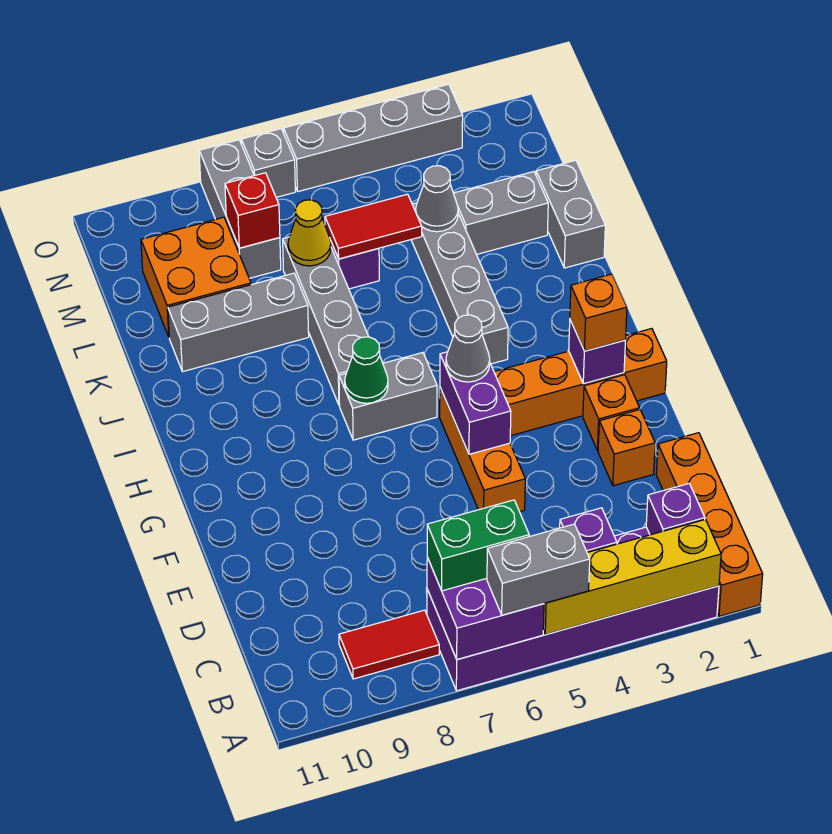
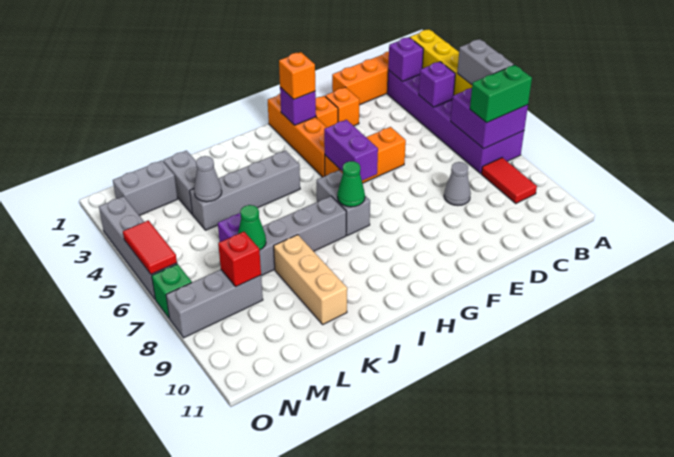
green 1x2 brick [427,500,529,591] -> green 1x2 brick turned to [470,65,532,123]
purple 1x2 brick [440,352,511,454] -> purple 1x2 brick turned to [324,120,378,181]
grey 1x1 cone [446,315,490,382] -> grey 1x1 cone moved to [444,162,471,206]
grey 1x2 brick [536,160,605,268] -> grey 1x2 brick moved to [113,161,178,215]
grey 1x3 brick [168,273,309,372] -> tan 1x3 brick [274,235,347,324]
red 1x2 tile [325,194,422,259] -> red 1x2 tile moved to [123,220,177,274]
yellow 1x1 cone [288,200,331,266] -> green 1x1 cone [238,205,266,250]
orange 2x2 brick [141,217,251,336] -> none
grey 1x1 brick [241,129,295,197] -> green 1x1 brick [152,264,192,318]

